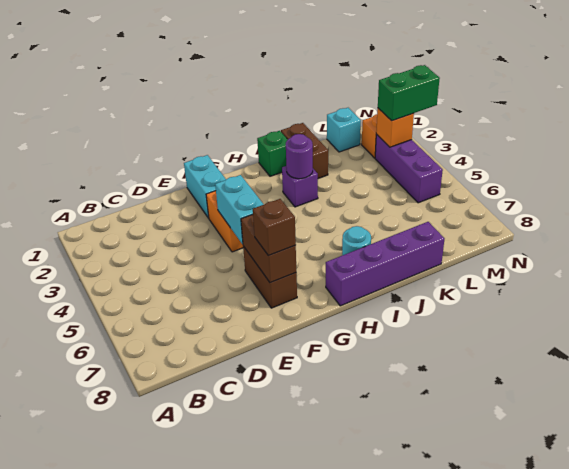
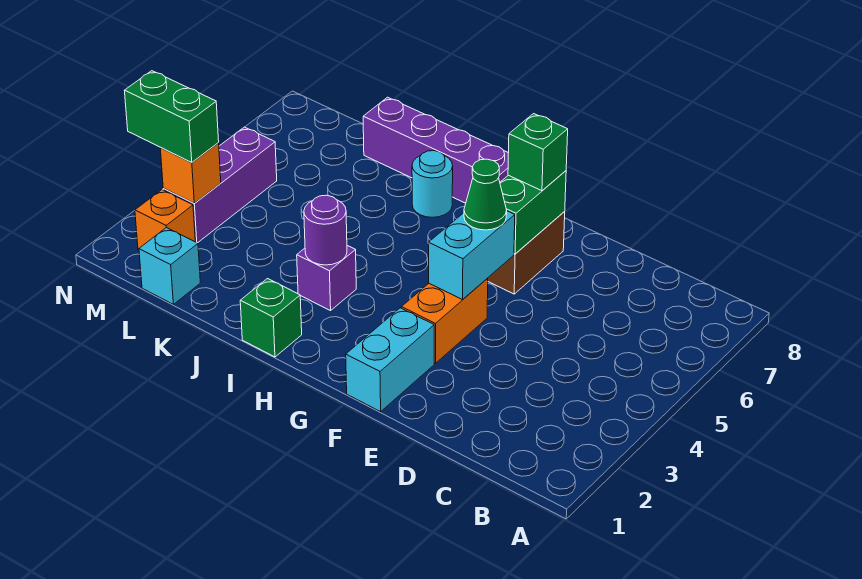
none -> green 1x1 cone [464,159,507,230]
brown 1x2 brick [241,215,296,283] -> green 1x2 brick [500,171,566,254]
brown 1x1 brick [253,199,296,256] -> green 1x1 brick [508,114,568,191]
brown 1x2 brick [281,123,328,178] -> none

